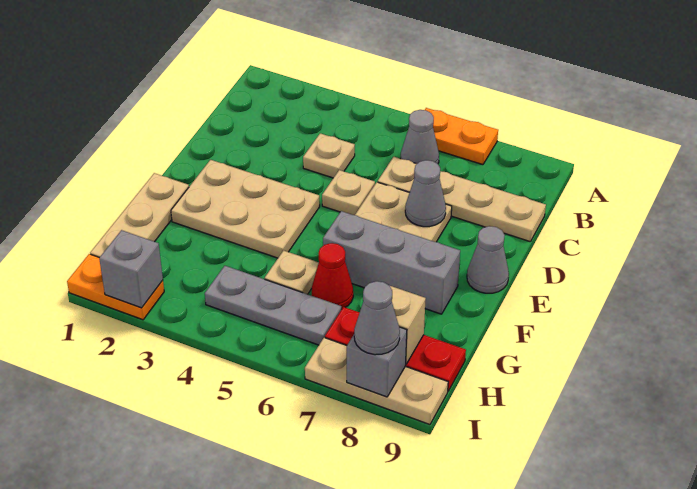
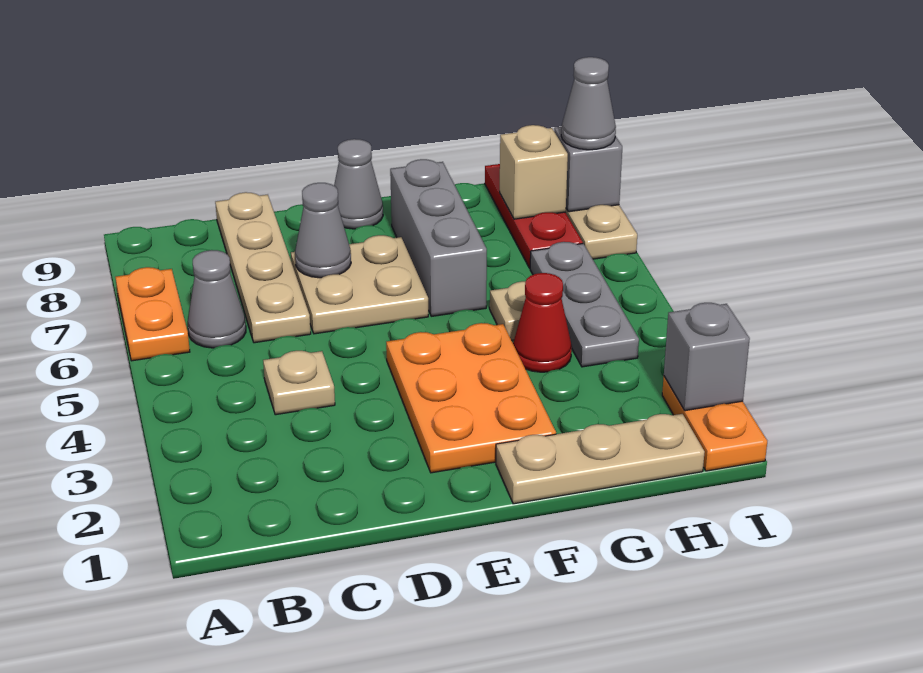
tan 1x1 plate [322,170,375,215] -> none
tan 2x3 plate [171,160,320,258] -> orange 2x3 plate [386,323,556,473]
red 1x1 cone [312,243,353,309] -> red 1x1 cone moved to [513,273,572,372]

